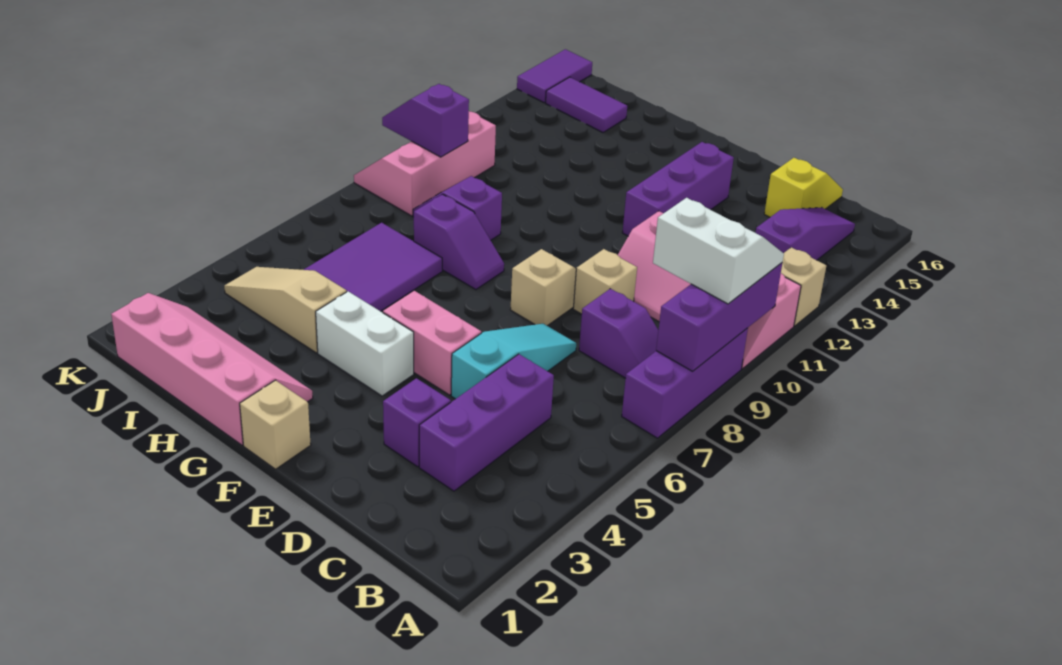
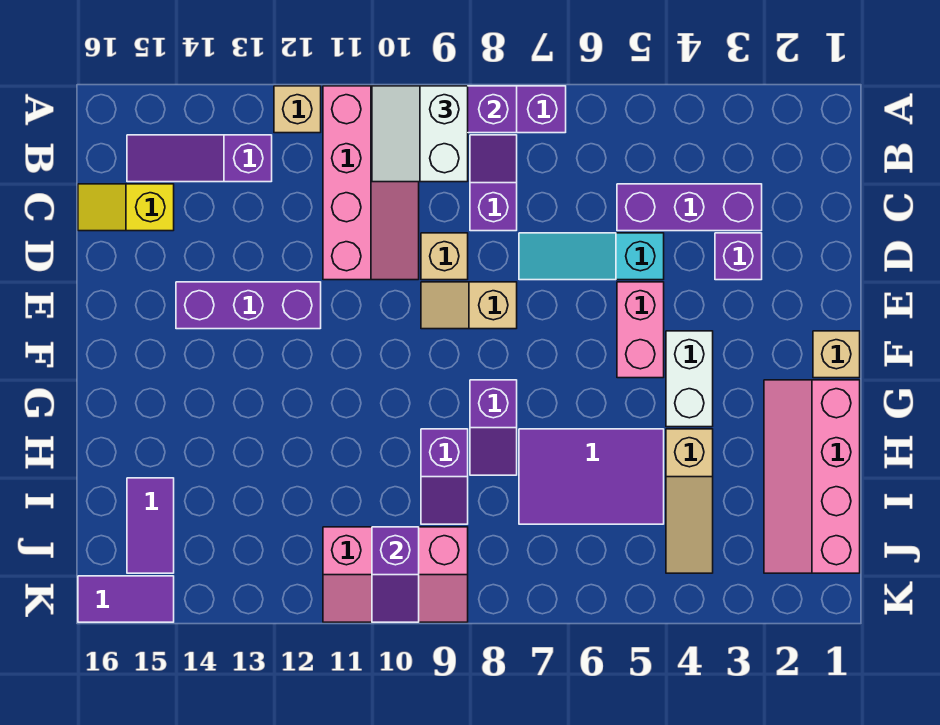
purple 1x2 slope [414,194,504,289] -> purple 1x2 slope turned to [470,380,517,475]

